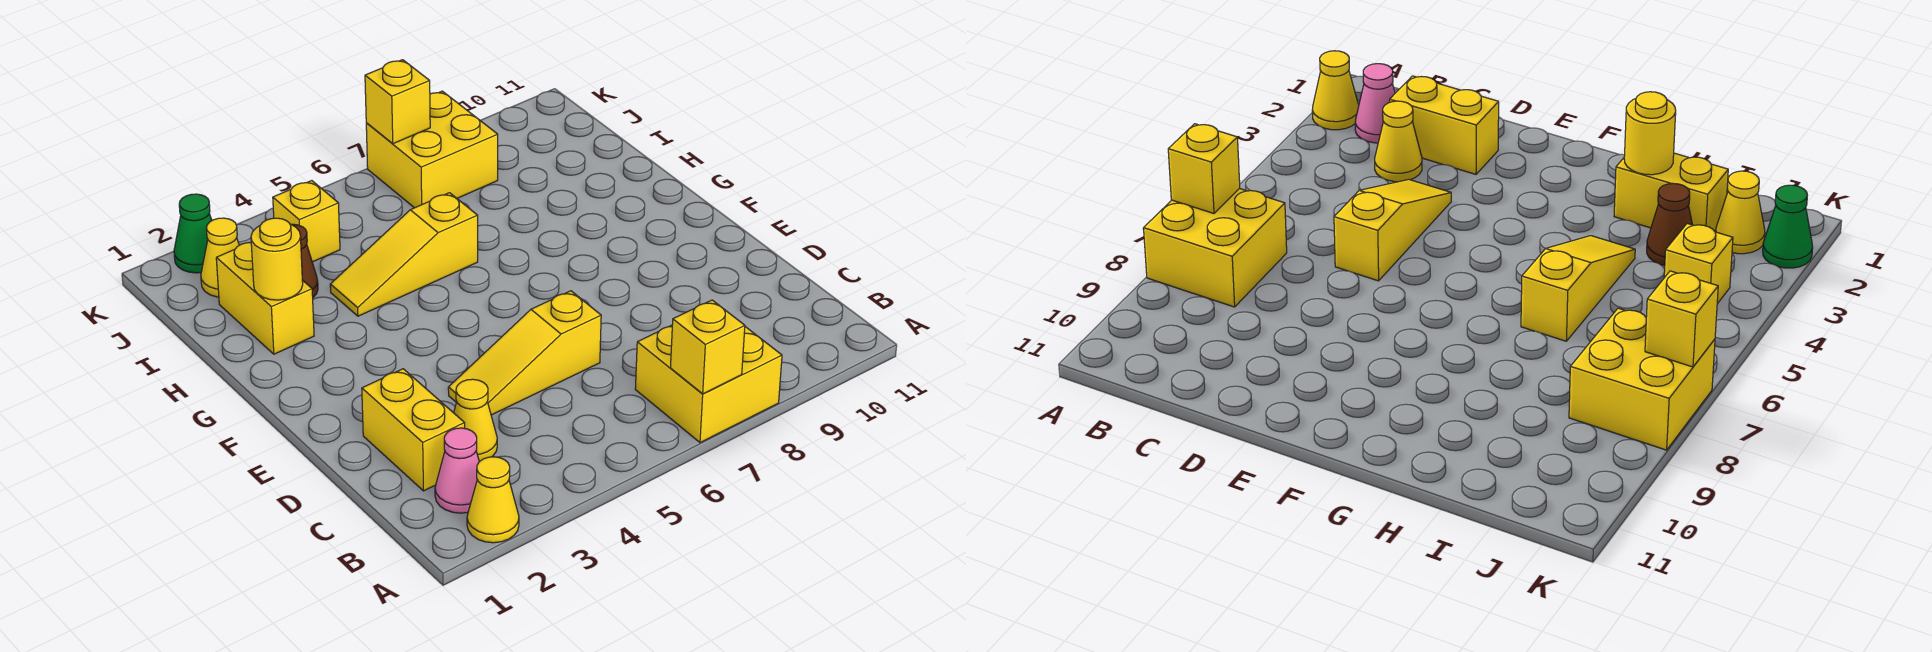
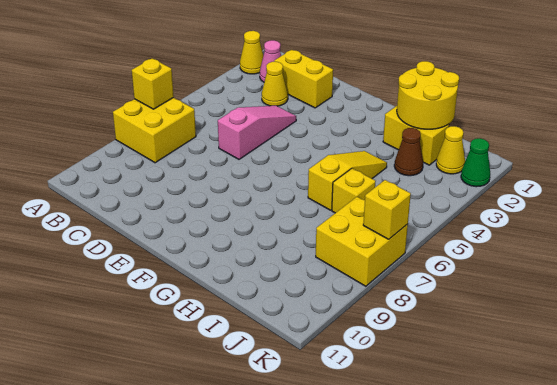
yellow 1x3 slope [448,291,601,415] -> pink 1x3 slope [218,106,296,159]
yellow 1x1 round brick [251,218,303,300] -> yellow 2x2 round brick [397,61,459,129]
yellow 1x1 brick [273,181,340,262] -> yellow 1x1 brick moved to [332,168,376,213]

